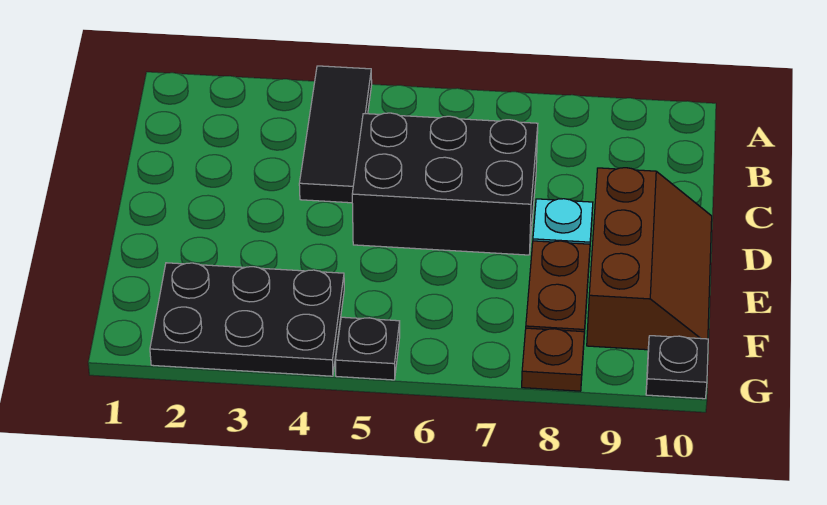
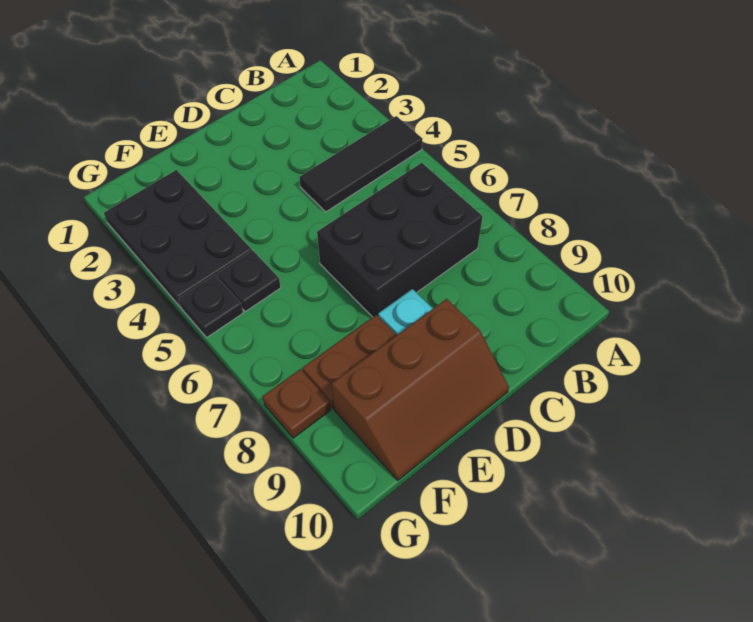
black 2x3 brick [352,113,538,255] -> black 2x3 brick turned to [317,163,483,317]
black 1x1 plate [646,336,708,399] -> black 1x1 plate moved to [217,251,281,312]

